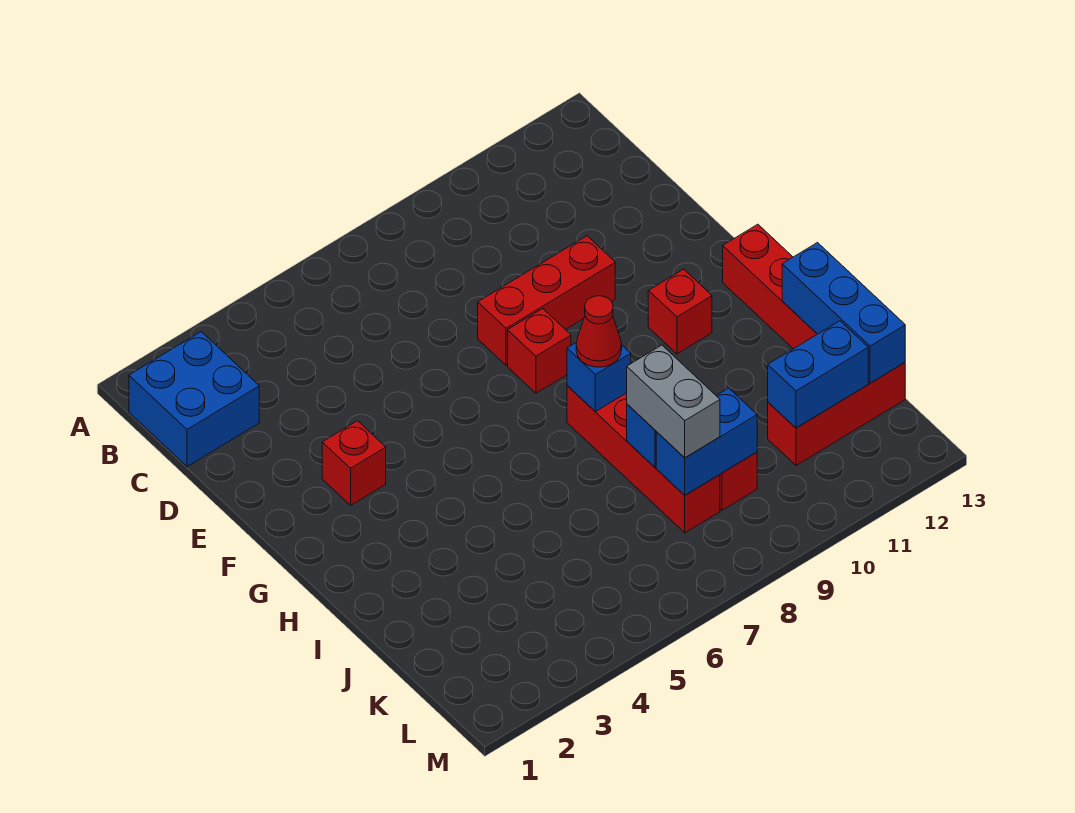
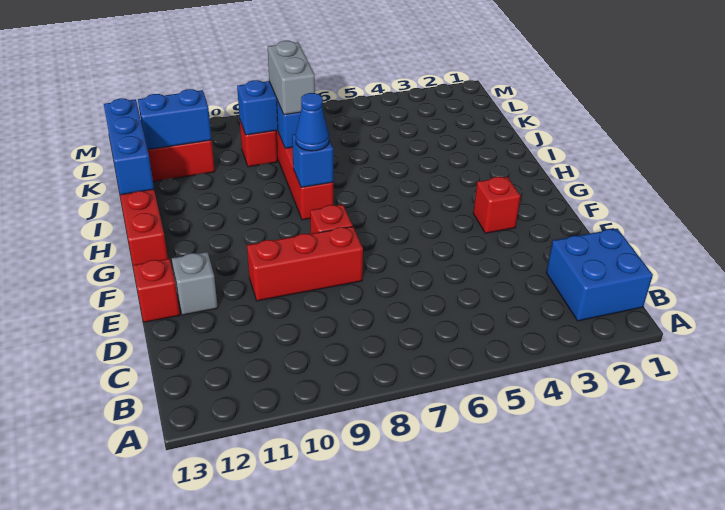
none -> grey 1x1 brick [172,252,218,315]
red 1x1 brick [648,269,712,354] -> red 1x1 brick moved to [133,259,180,322]
red 1x1 cone [576,296,622,367] -> blue 1x1 cone [296,93,329,151]

